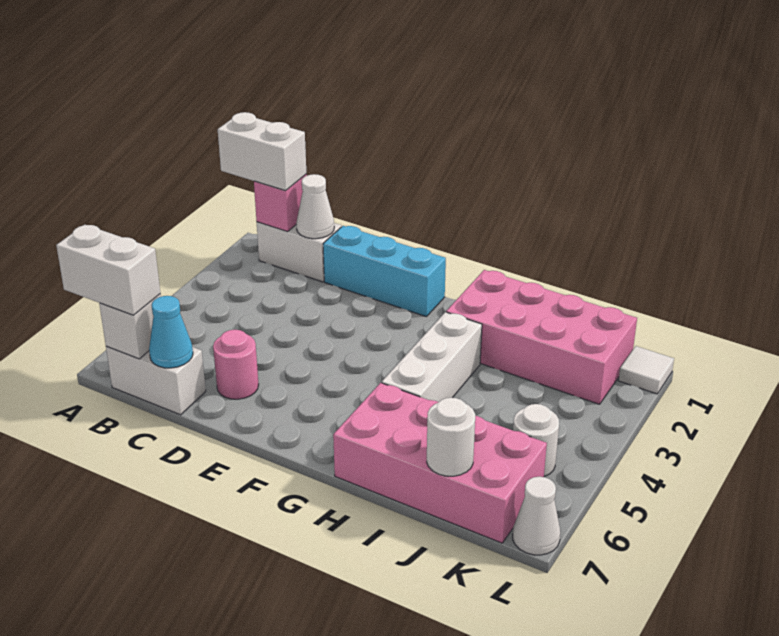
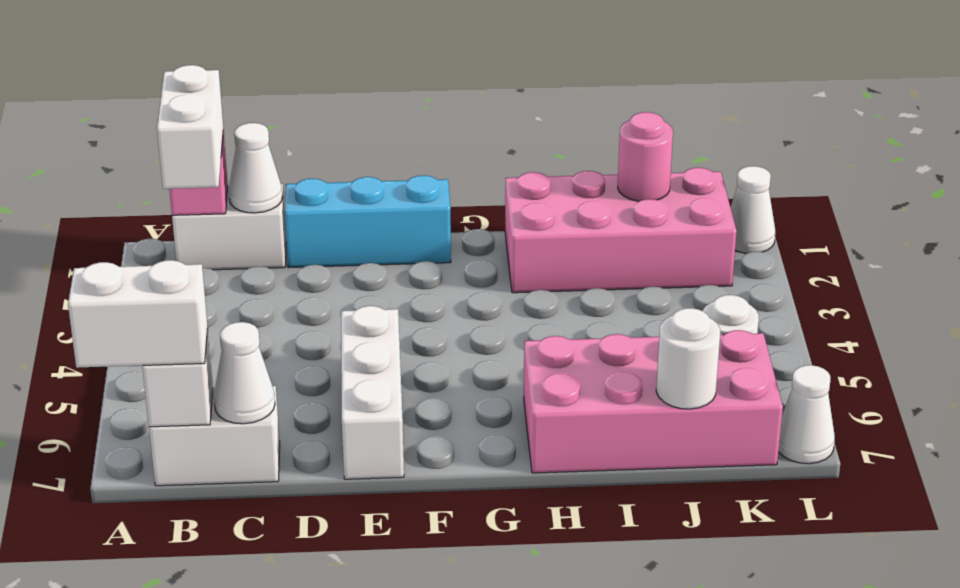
white 1x2 brick [218,112,306,191] -> white 1x2 brick turned to [157,65,223,189]
cyan 1x1 cone [149,296,193,368] -> white 1x1 cone [214,322,275,424]
pink 1x1 round brick [213,330,259,399] -> pink 1x1 round brick moved to [618,112,673,201]
white 1x3 brick [382,312,482,402] -> white 1x3 brick moved to [341,306,404,479]
white 1x1 tile [619,346,674,394] -> white 1x1 cone [730,166,775,253]

